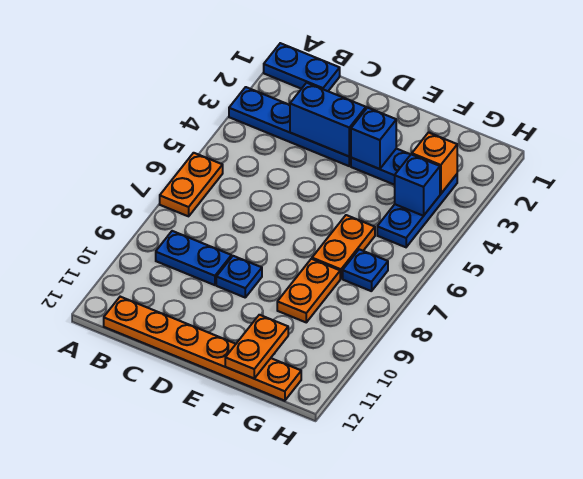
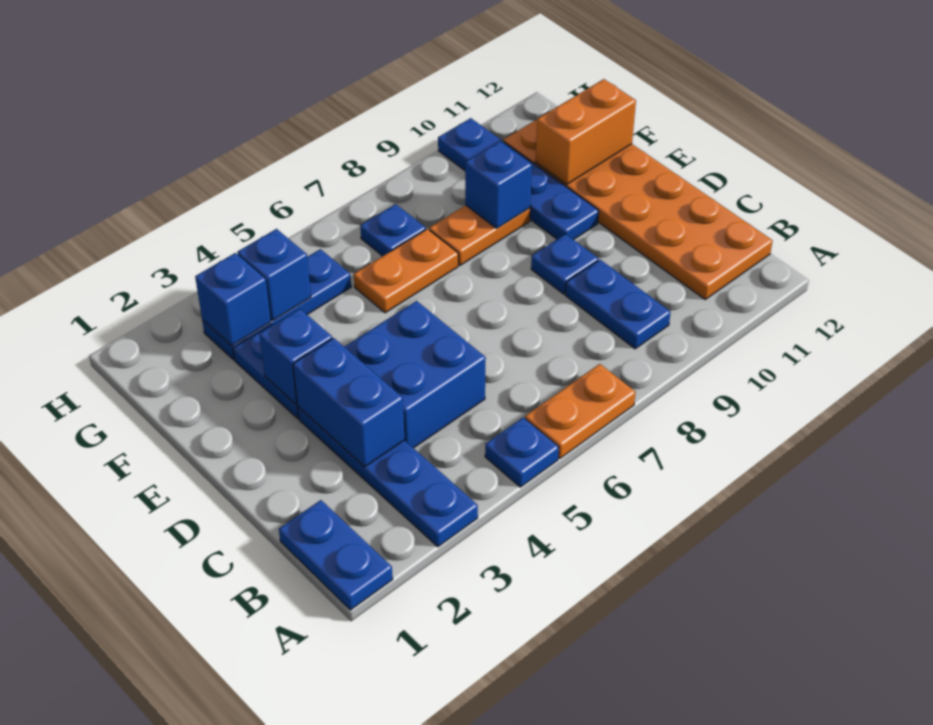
none -> blue 1x1 plate [485,417,559,487]
orange 1x6 plate [104,297,301,401] -> orange 2x6 plate [504,120,773,299]
none -> blue 2x2 brick [344,301,486,448]
none -> blue 1x4 plate [438,118,599,240]
none -> blue 1x1 brick [465,141,532,228]
orange 1x2 plate [225,315,288,378] -> orange 1x2 brick [536,79,636,184]
orange 1x1 brick [412,132,457,194] -> blue 1x1 brick [195,253,271,346]

